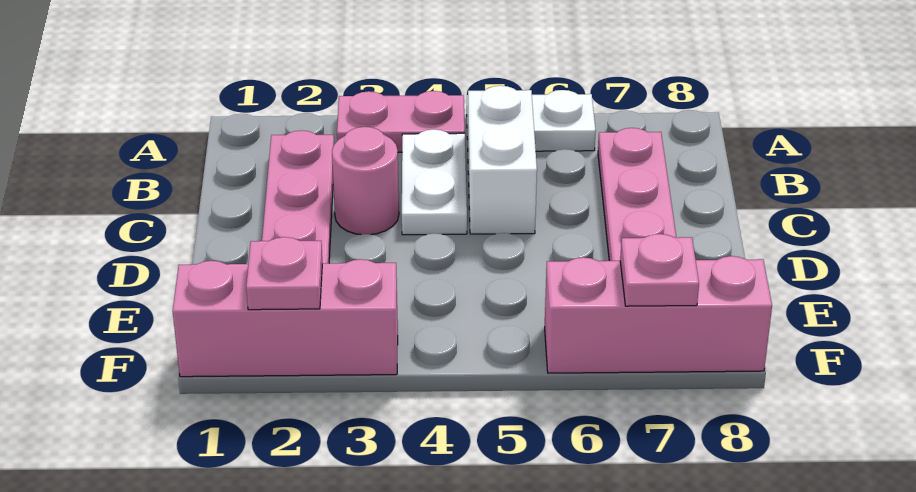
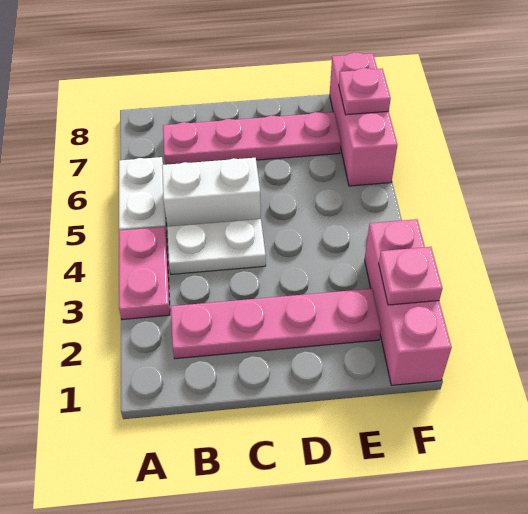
pink 1x1 round brick [332,127,399,235] -> none

